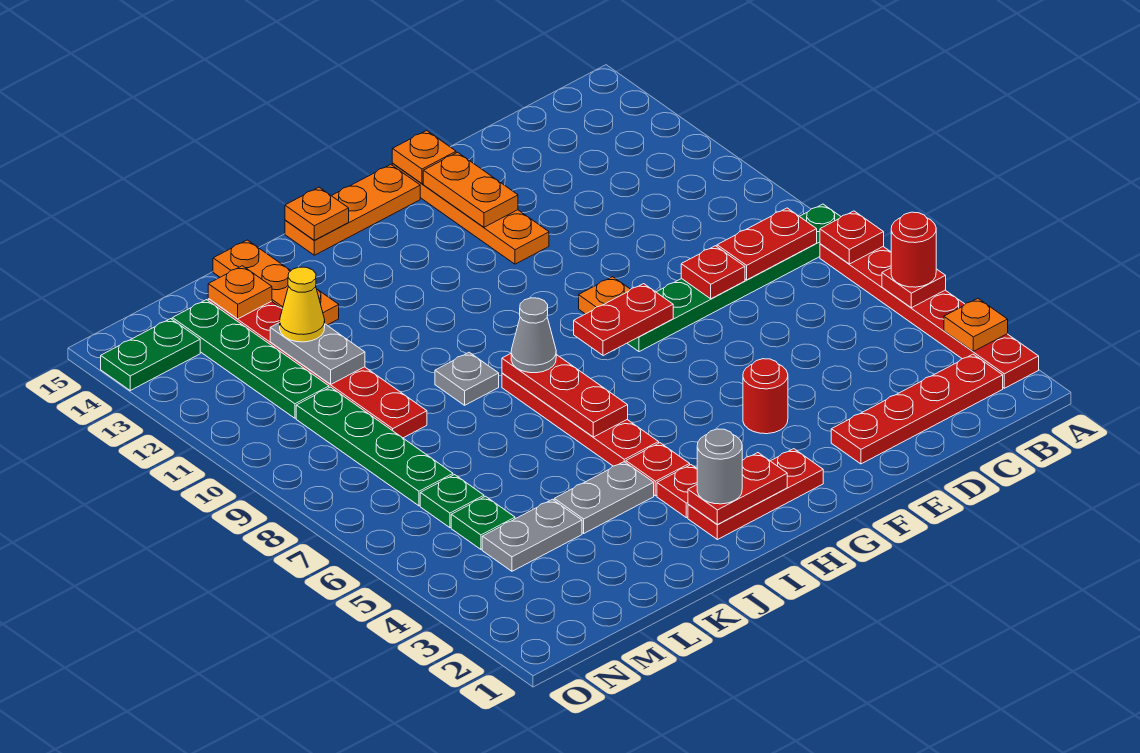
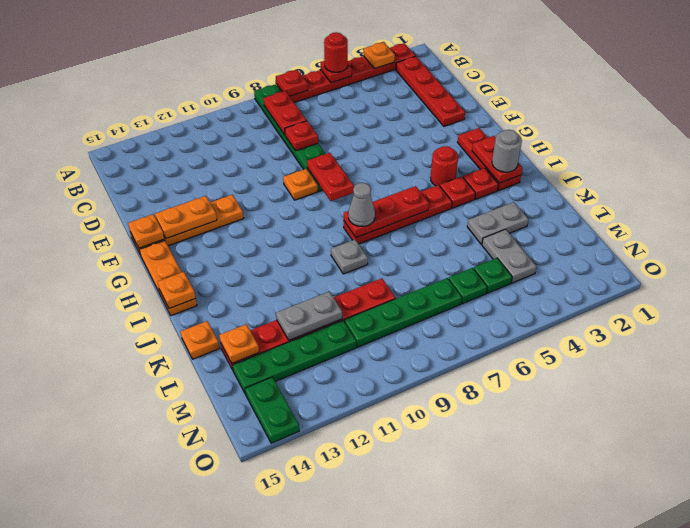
red 1x1 round brick [743,359,788,434] -> red 1x1 round brick moved to [431,146,458,186]
grey 1x2 plate [554,462,654,533] -> grey 1x2 plate turned to [467,202,529,244]
orange 1x3 plate [213,240,339,325] -> orange 1x1 plate [180,321,219,359]
yellow 1x1 cone [280,267,325,342] -> none

